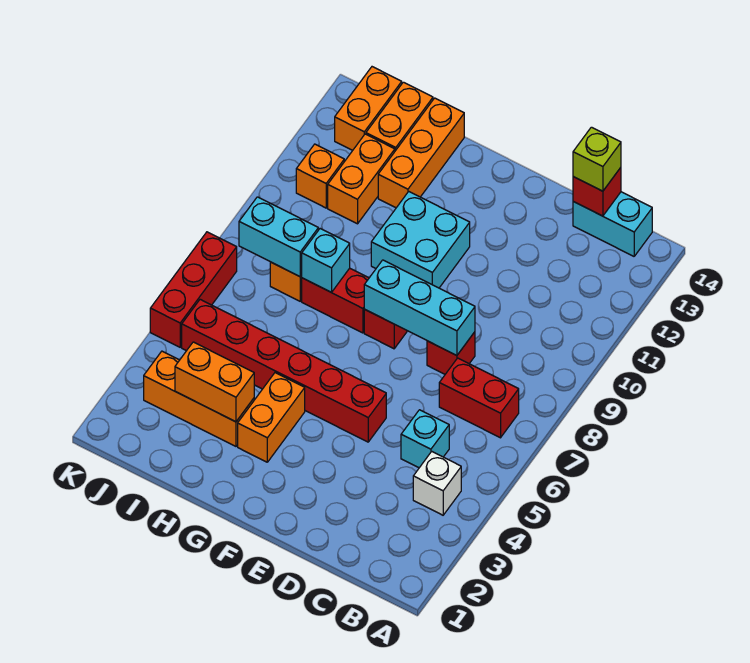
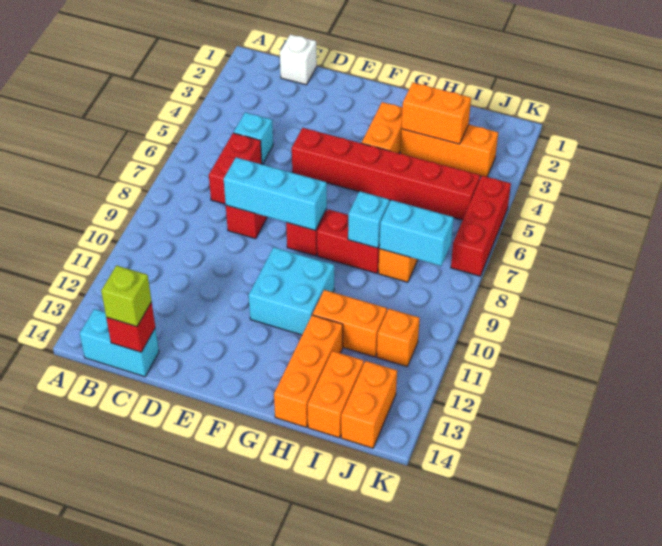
white 1x1 brick [413,452,461,515] -> white 1x1 brick moved to [280,34,317,85]
red 1x2 brick [439,358,519,438] -> red 1x2 brick turned to [209,133,262,204]
orange 1x2 brick [328,134,395,224] -> orange 1x2 brick turned to [312,290,387,357]

